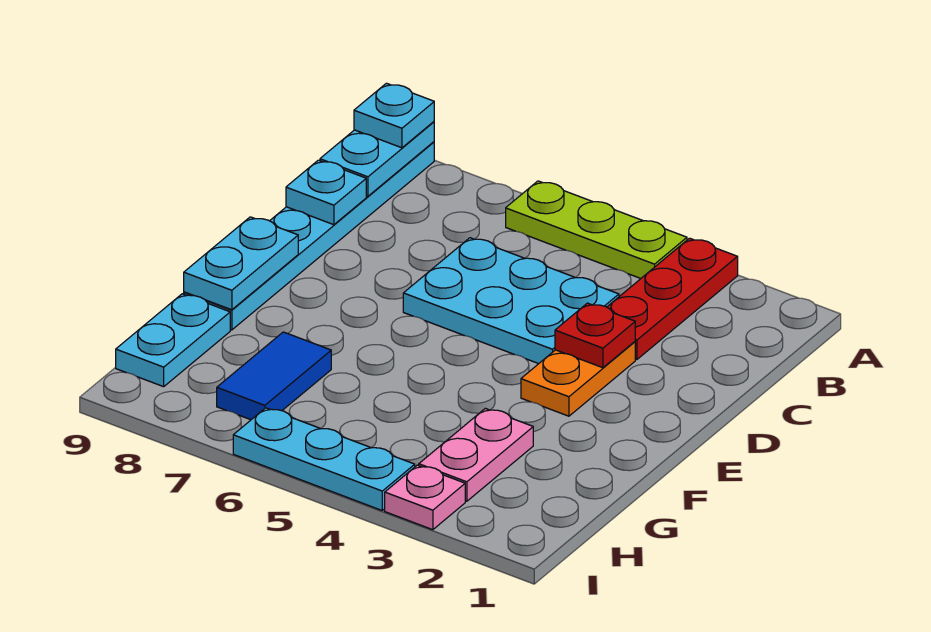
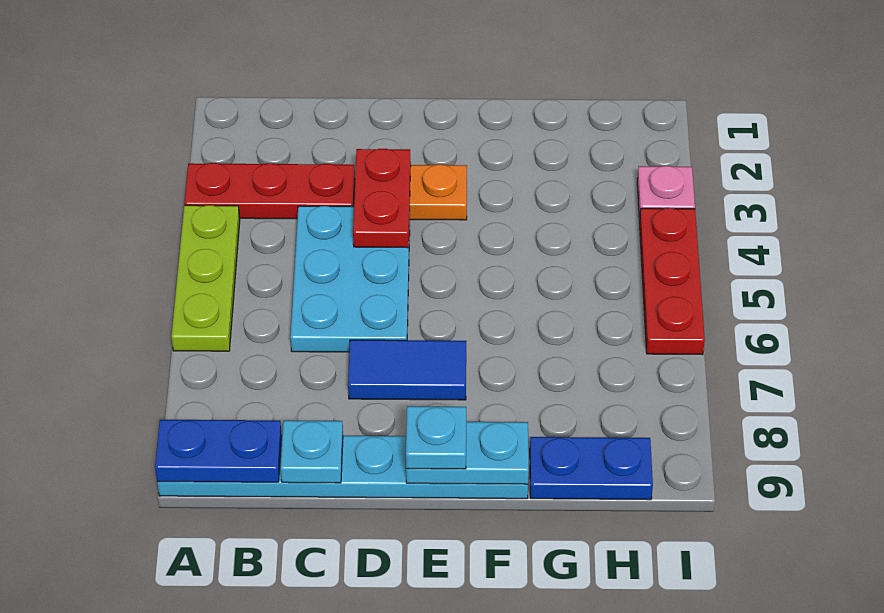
cyan 1x2 plate [320,122,434,196] -> blue 1x2 plate [155,420,282,482]
cyan 1x1 plate [354,83,434,148] -> cyan 1x1 plate moved to [406,406,466,469]
red 1x1 plate [555,303,635,368] -> red 1x2 plate [353,149,411,248]
pink 1x2 plate [419,408,533,501] -> none
blue 1x2 tile [217,332,331,420] -> blue 1x2 tile moved to [348,340,466,400]
cyan 1x2 plate [116,294,230,387] -> blue 1x2 plate [530,437,653,500]
cyan 1x3 plate [233,408,415,510] -> red 1x3 plate [639,208,705,355]

